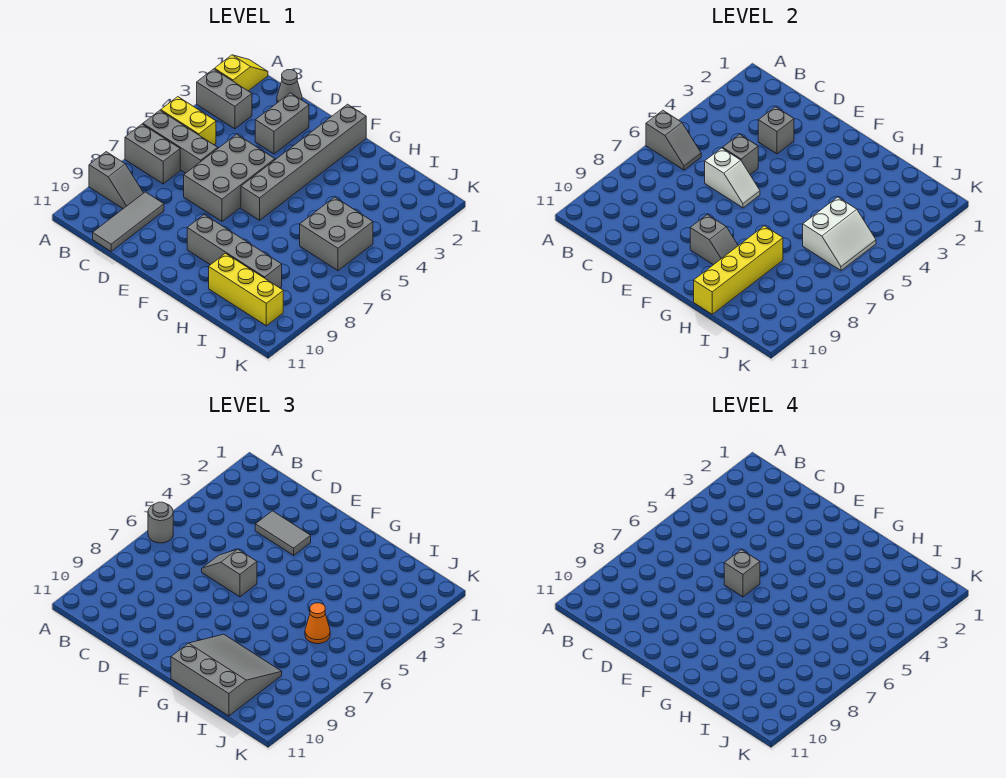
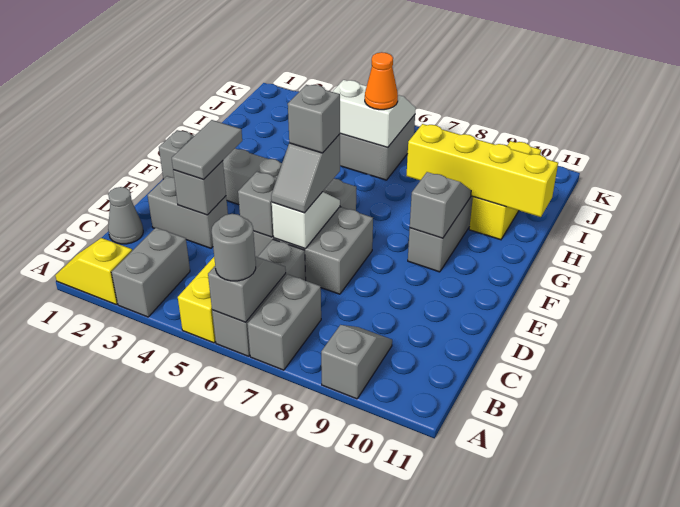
grey 1x3 tile [93,192,164,251] -> none
grey 3x3 slope [171,634,282,716] -> none

